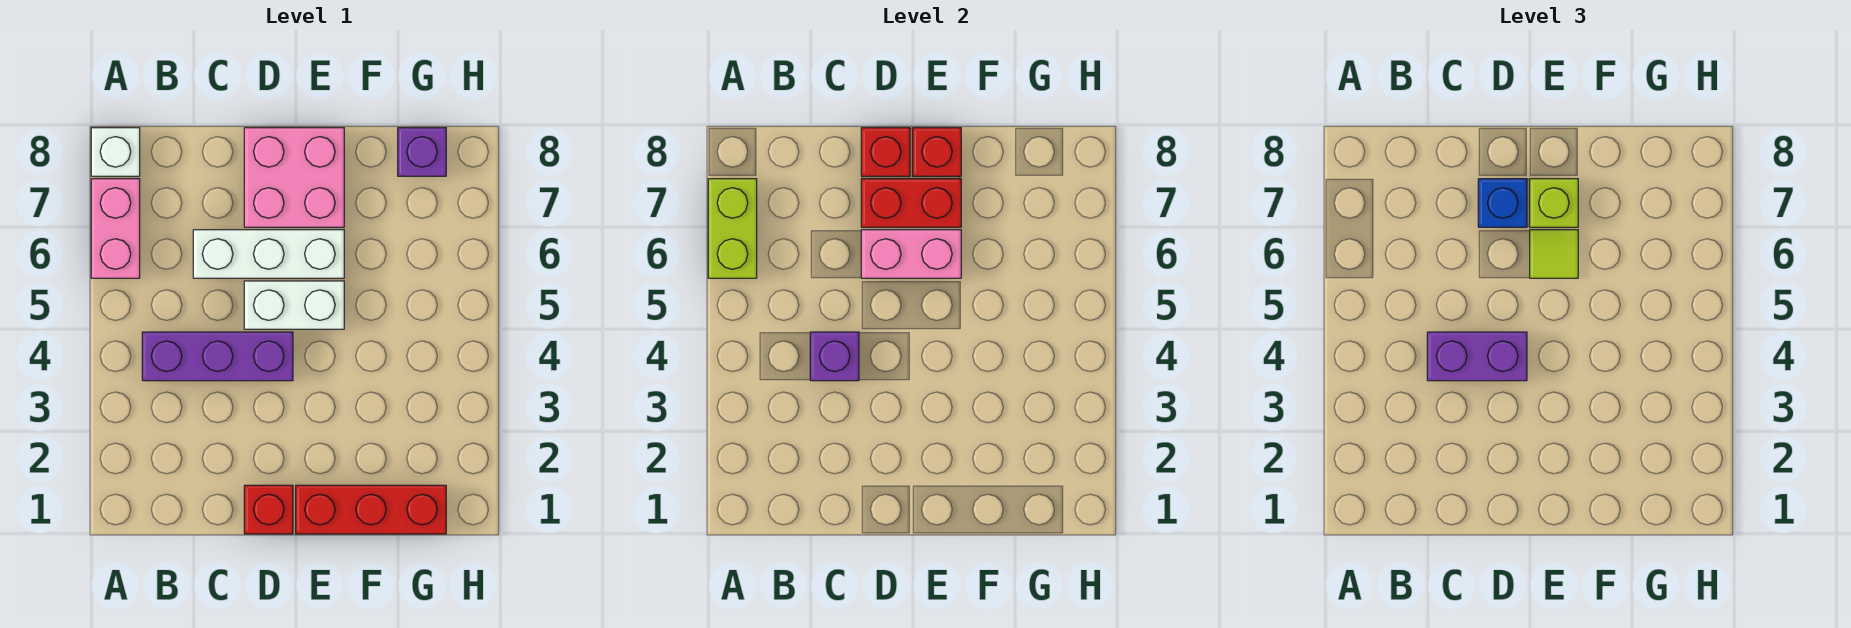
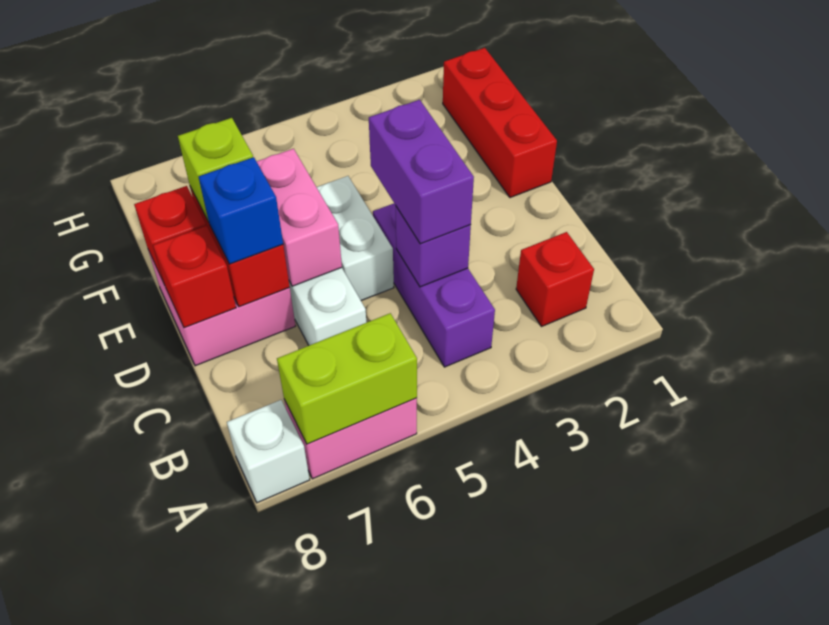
red 1x1 brick [244,485,293,534] -> red 1x1 brick moved to [516,232,594,326]
lime 1x1 tile [1530,230,1578,278] -> none
purple 1x1 brick [398,128,446,176] -> none

